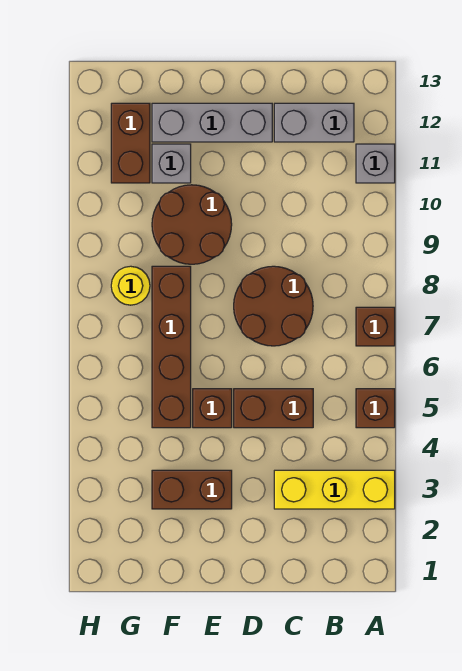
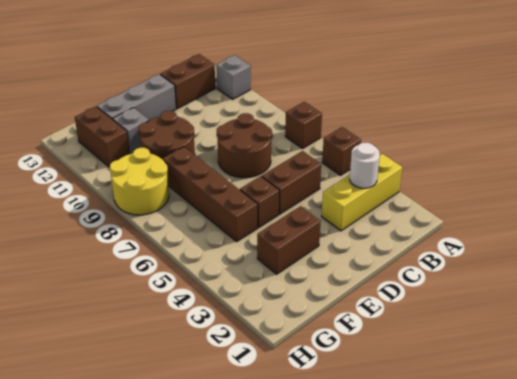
none -> white 1x1 round brick [350,143,380,188]
grey 1x2 brick [274,103,354,142] -> brown 1x2 brick [160,54,215,109]
yellow 1x1 round brick [111,266,150,305] -> yellow 2x2 round brick [110,148,169,215]

